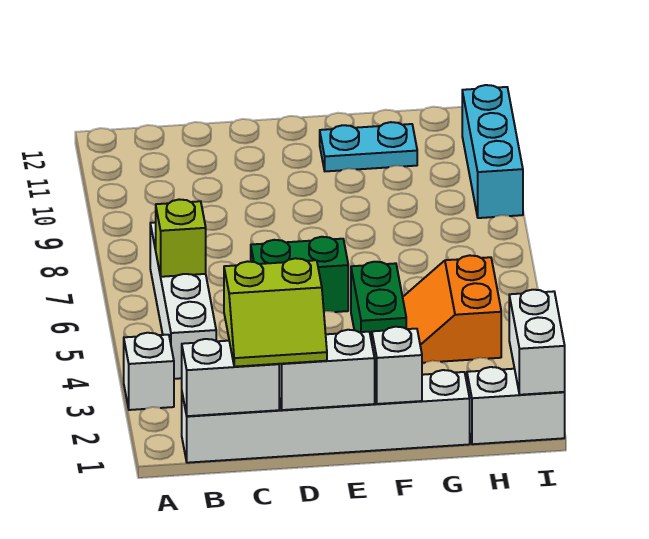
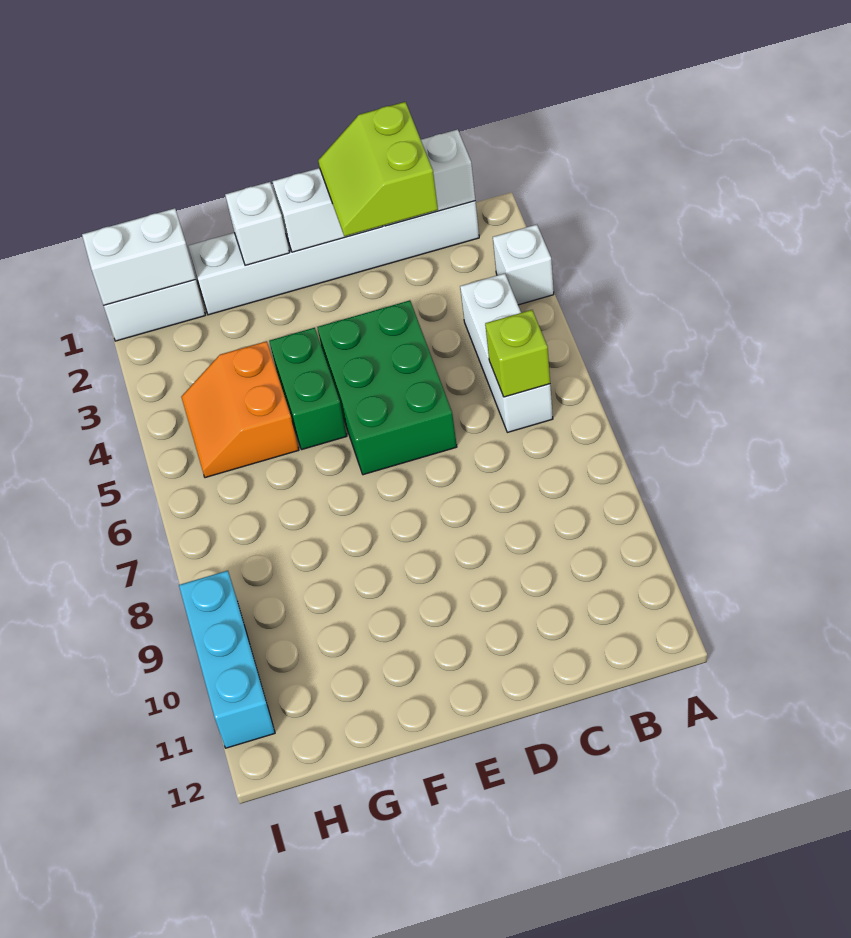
white 1x4 brick [150,222,216,379] -> white 1x3 brick [460,273,553,432]
lime 2x2 slope [224,258,327,367] -> lime 2x2 slope turned to [318,102,438,236]
green 1x2 brick [251,237,348,312] -> green 2x3 brick [317,300,457,475]
cyan 1x2 plate [320,122,417,171] -> none
orange 2x2 slope [403,255,501,363] -> orange 2x2 slope turned to [181,341,299,478]
white 1x2 brick [509,290,565,395] -> white 1x2 brick turned to [82,208,196,305]

